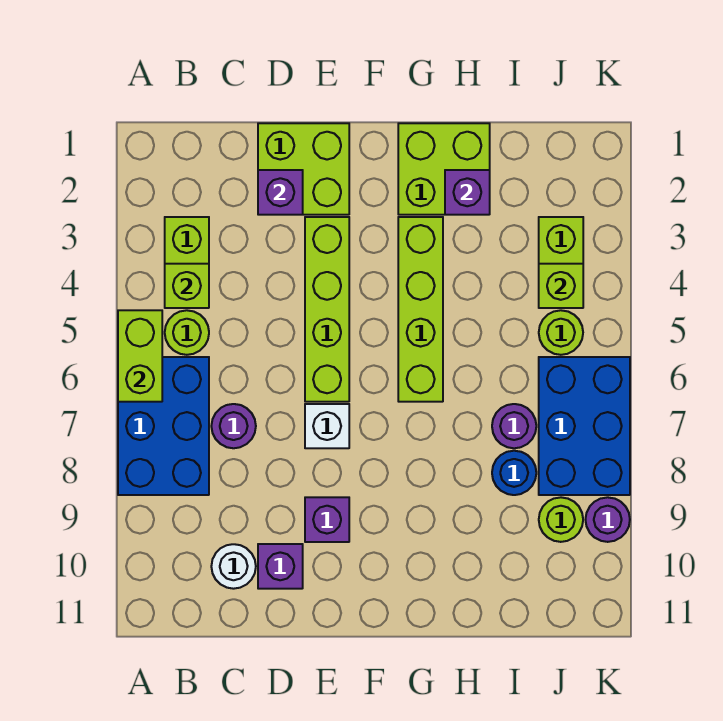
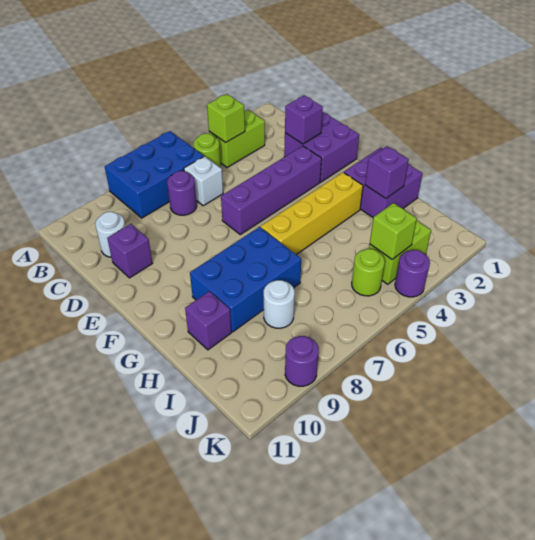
lime 1x2 brick [118,310,162,402] -> none
lime 2x2 brick [258,123,349,215] -> purple 2x2 brick [284,112,359,182]
lime 1x4 brick [305,217,349,402] -> purple 1x4 brick [221,146,322,235]
white 1x1 brick [305,404,349,448] -> white 1x1 brick moved to [184,156,223,206]
purple 1x1 brick [305,497,349,542] -> purple 1x1 brick moved to [185,291,231,350]
lime 2x2 brick [398,123,490,215] -> purple 2x2 brick [344,147,422,217]
lime 1x4 brick [398,217,443,402] -> yellow 1x4 brick [261,172,363,255]
purple 1x1 round brick [492,404,536,448] -> purple 1x1 round brick moved to [395,250,430,297]
blue 1x1 round brick [492,451,536,495] -> white 1x1 round brick [264,280,295,328]
blue 2x3 brick [539,357,630,495] -> blue 2x3 brick moved to [190,227,301,332]
lime 1x1 round brick [539,497,583,542] -> none

